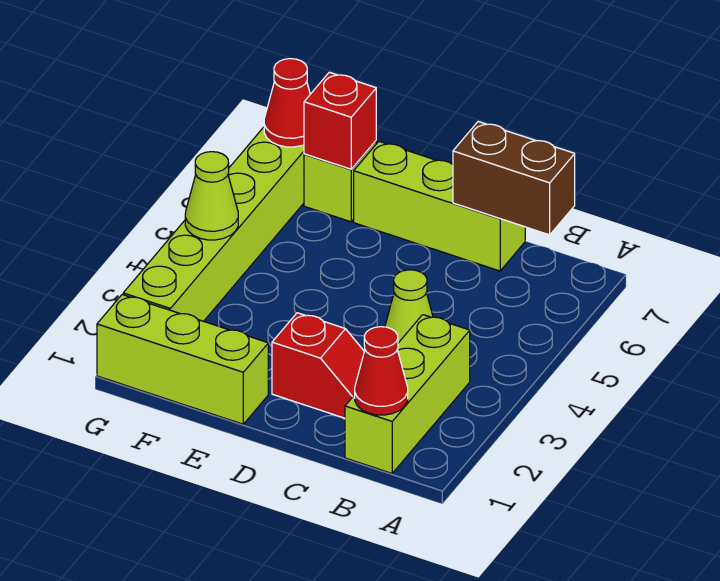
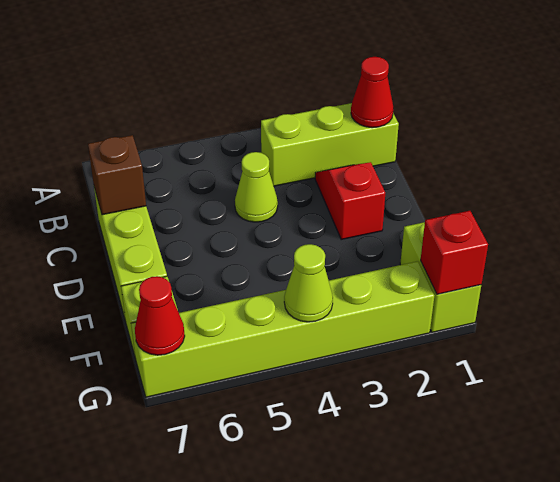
brown 1x2 brick [453,122,575,235] -> brown 1x1 brick [88,135,146,215]
lime 1x3 brick [97,295,268,424] -> lime 1x2 brick [400,222,481,332]
red 1x1 brick [304,72,376,169] -> red 1x1 brick moved to [421,211,488,294]

